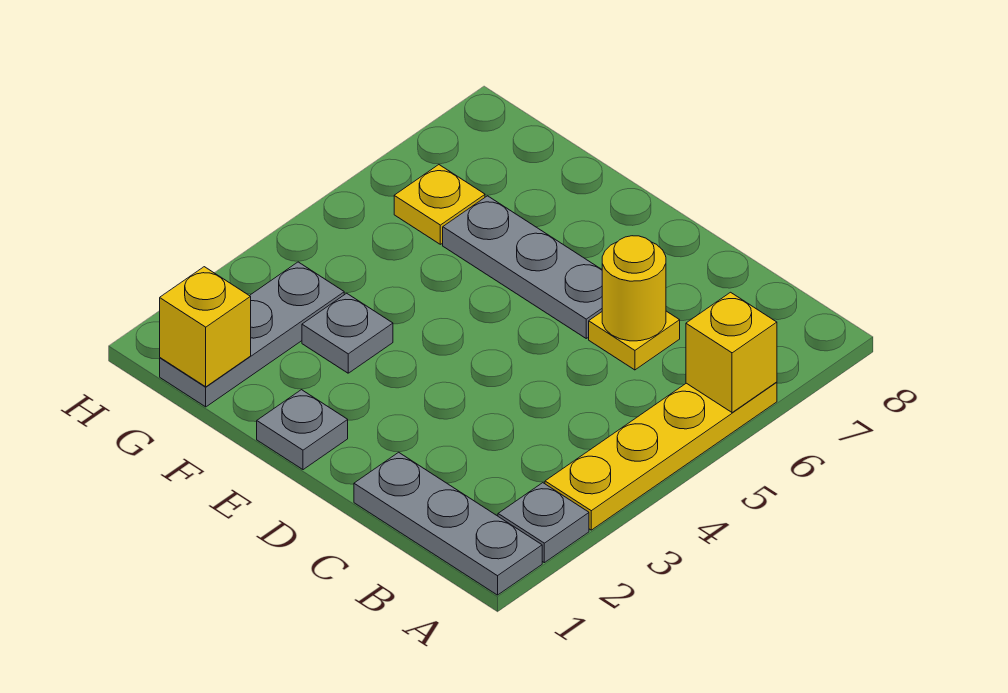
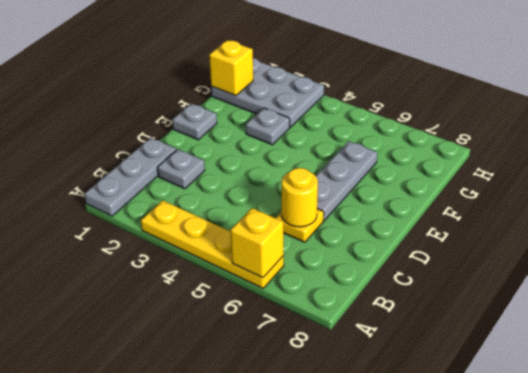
grey 1x1 plate [498,483,589,563] -> grey 1x1 plate moved to [157,149,205,189]
grey 1x3 plate [160,262,344,407] -> grey 2x3 plate [211,58,324,127]
yellow 1x1 plate [394,165,485,244] -> none

